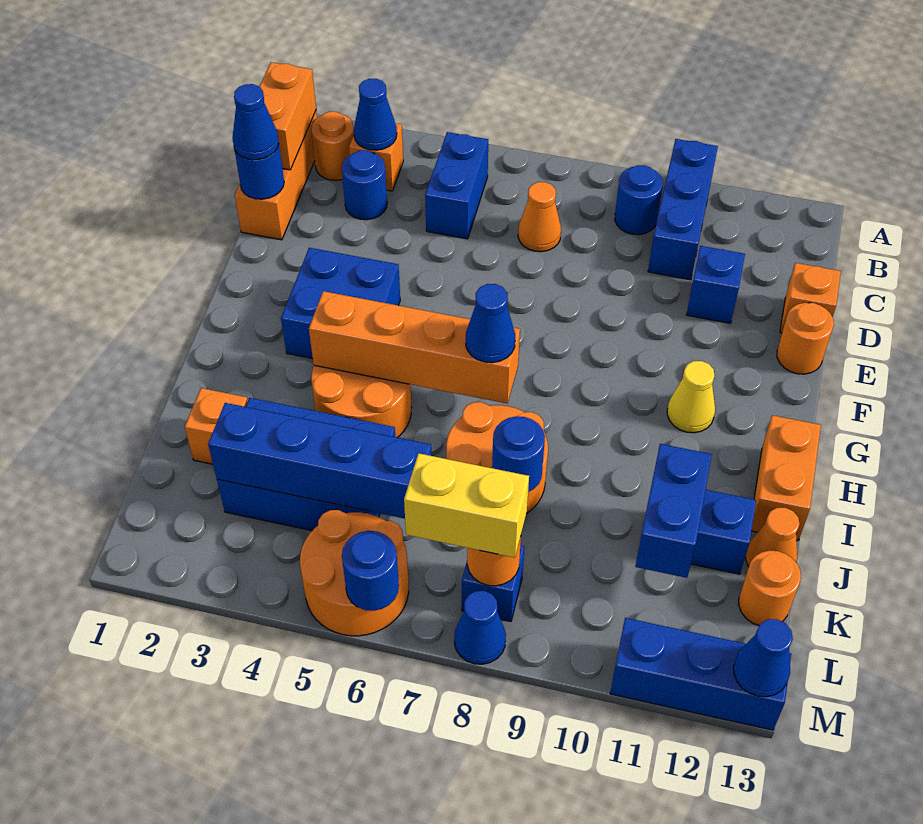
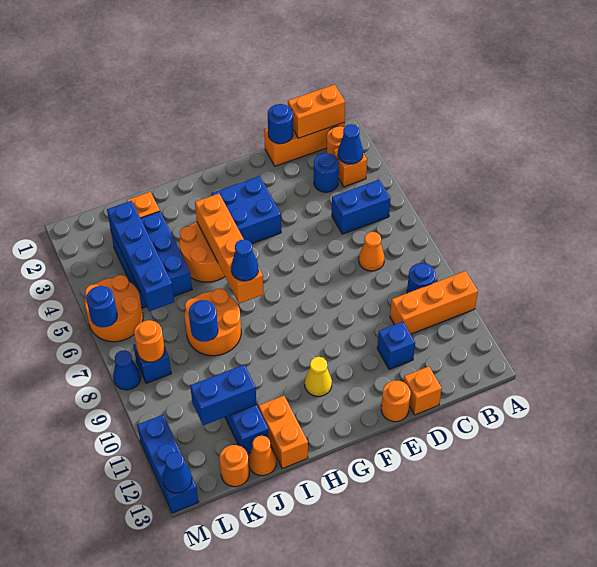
blue 1x3 brick [648,139,718,280] -> orange 1x3 brick [390,271,478,334]
blue 1x1 cone [232,84,279,160] -> none
orange 1x2 brick [752,415,821,541] -> orange 1x2 brick turned to [258,396,308,469]
yellow 1x2 brick [404,453,529,558] -> none

